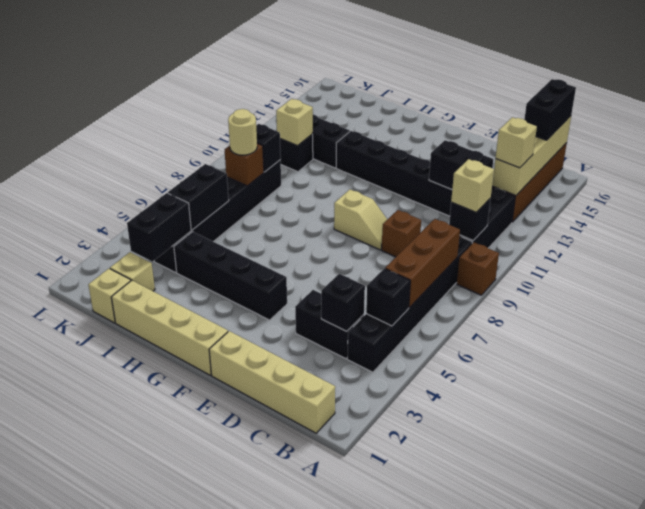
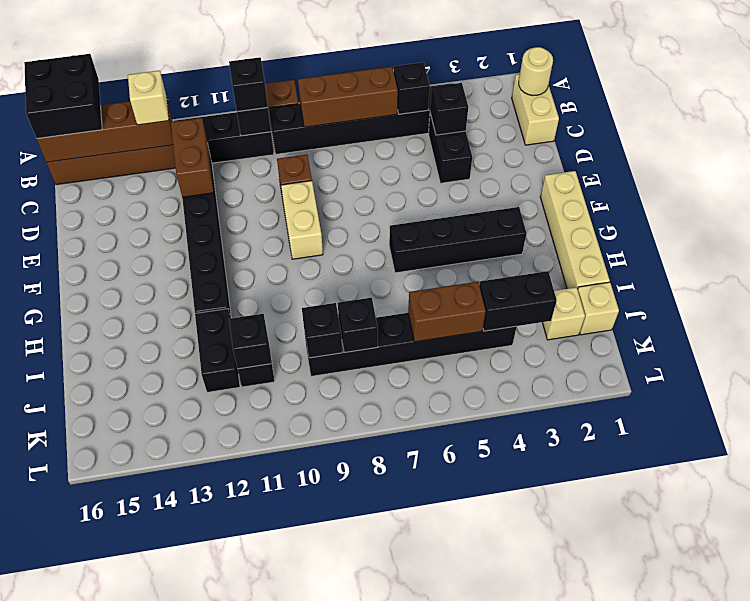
tan 1x4 brick [209,331,335,433] -> tan 1x2 brick [512,74,559,145]
tan 1x1 brick [451,159,494,212] -> black 1x1 brick [229,57,268,112]
tan 1x4 brick [492,116,571,196] -> brown 1x4 brick [37,101,173,162]
black 1x2 brick [524,79,576,140] -> black 2x2 brick [24,54,102,138]
black 1x2 brick [429,140,493,190] -> brown 1x2 brick [171,118,214,197]
tan 1x2 slope [334,190,387,250] -> tan 1x2 brick [281,181,323,259]
black 1x4 brick [174,232,287,320] -> black 1x4 brick turned to [389,207,527,273]
black 1x2 brick [168,164,229,230] -> brown 1x2 brick [408,282,486,342]
brown 1x1 brick [225,143,264,186] -> black 1x1 brick [338,298,378,353]
tan 1x1 round brick [228,109,257,155] -> tan 1x1 round brick moved to [519,47,553,96]
tan 1x1 brick [276,99,313,146] -> black 1x1 brick [229,314,271,369]

